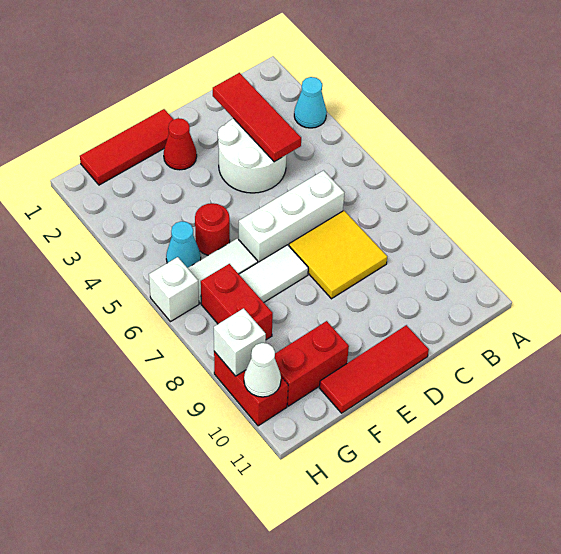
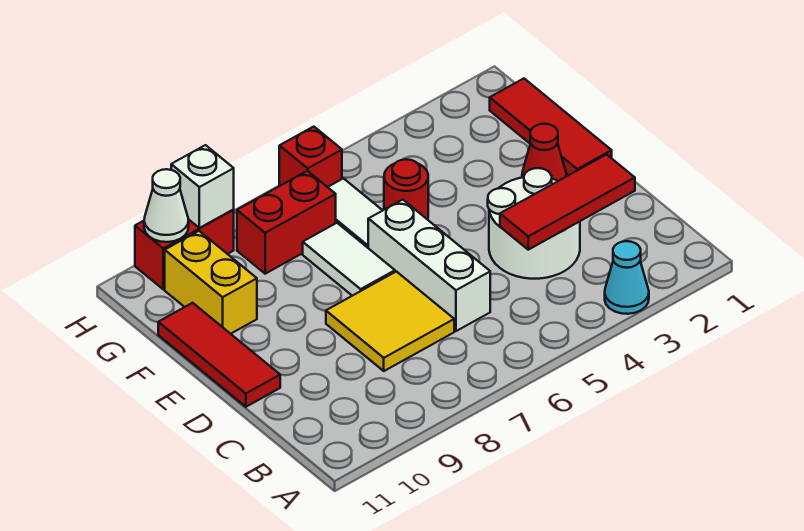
red 1x2 brick [275,321,349,406] -> yellow 1x2 brick [165,231,257,334]
cyan 1x1 cone [166,221,201,268] -> none
white 1x1 brick [149,257,199,322] -> red 1x1 brick [279,127,342,187]

